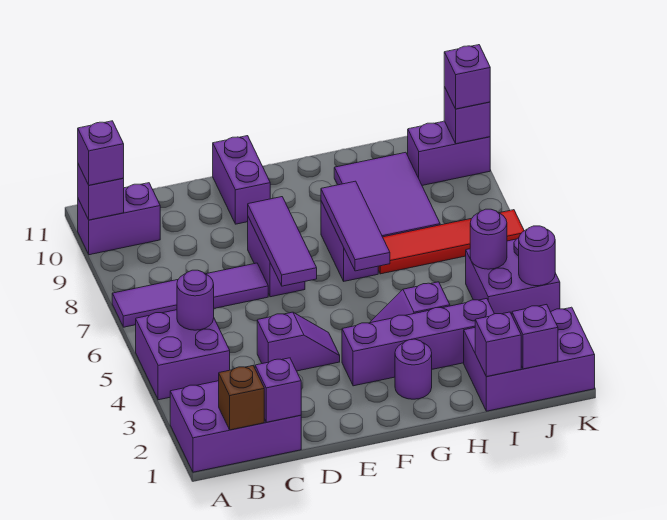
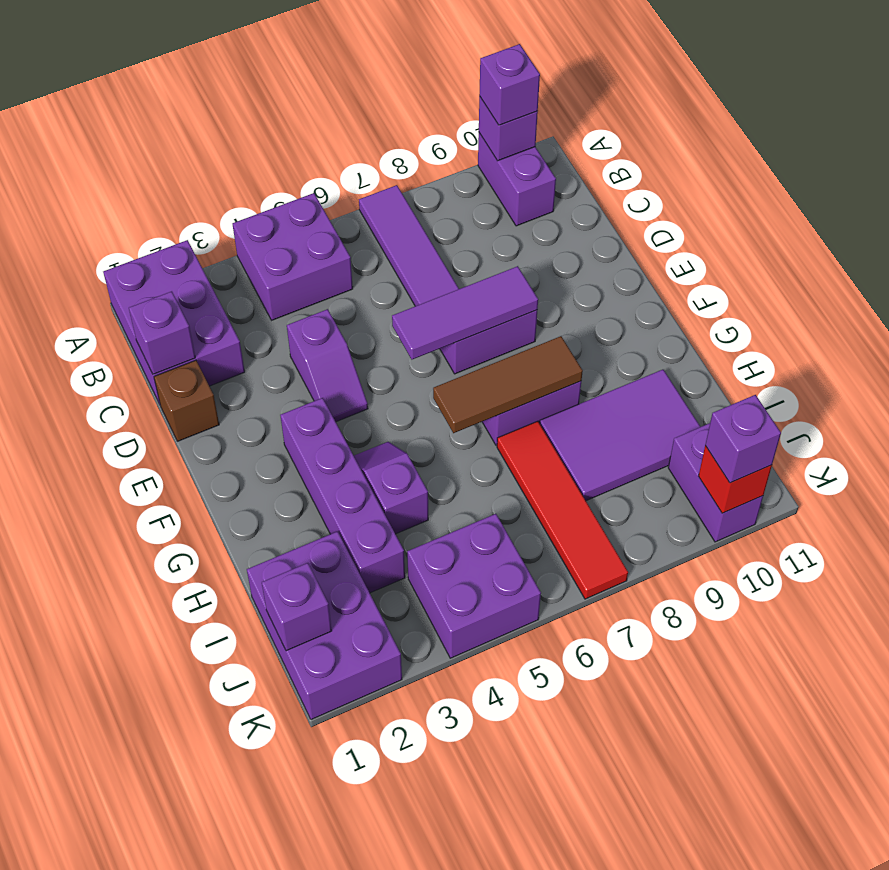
brown 1x1 brick [219,366,264,430] -> brown 1x1 brick moved to [154,360,219,441]
purple 1x1 round brick [177,270,214,330] -> none
purple 1x2 brick [213,136,270,224] -> none
purple 1x1 round brick [395,339,432,399] -> none
purple 1x3 tile [321,181,390,271] -> brown 1x3 tile [433,336,583,433]
purple 1x1 brick [475,312,521,377] -> none
purple 1x1 round brick [470,209,507,269] -> none
purple 1x1 round brick [519,226,555,286] -> none
purple 1x1 brick [444,87,490,144] -> red 1x1 brick [699,446,772,513]

